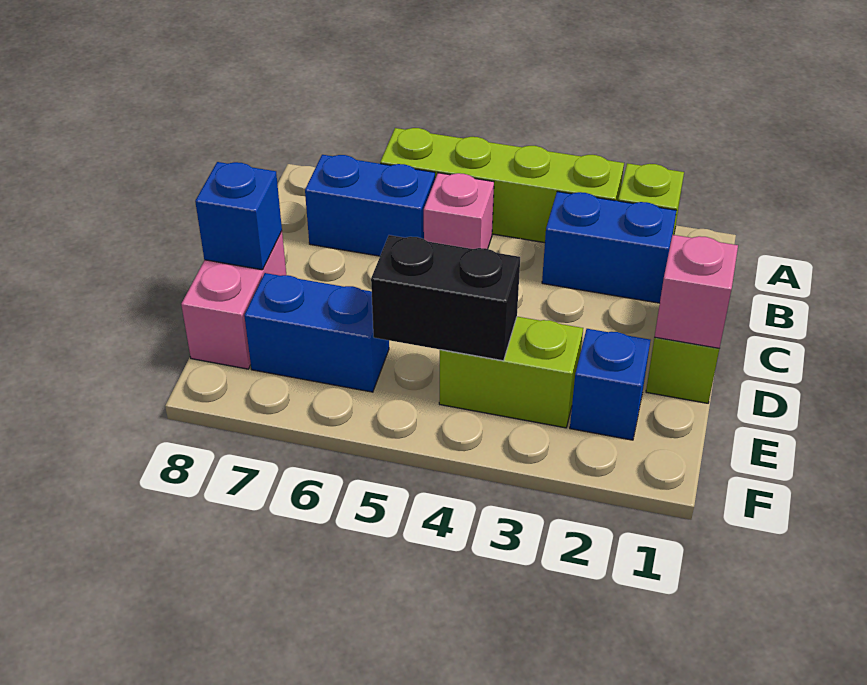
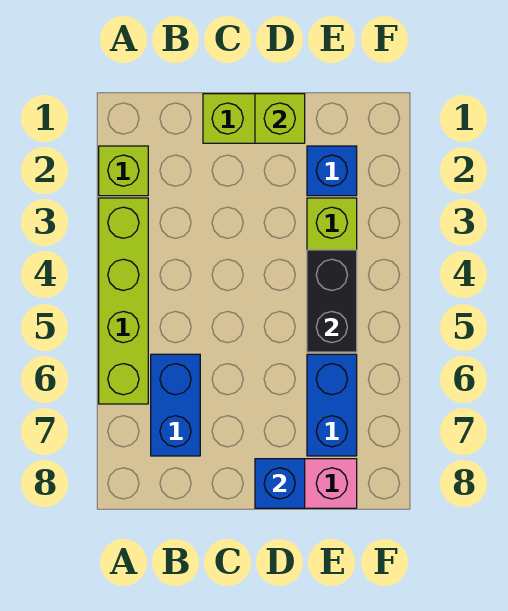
blue 1x2 brick [542,192,677,303] -> none
pink 1x1 brick [424,173,494,249] -> none
pink 1x1 brick [655,235,738,348] -> lime 1x1 brick [255,94,305,143]

